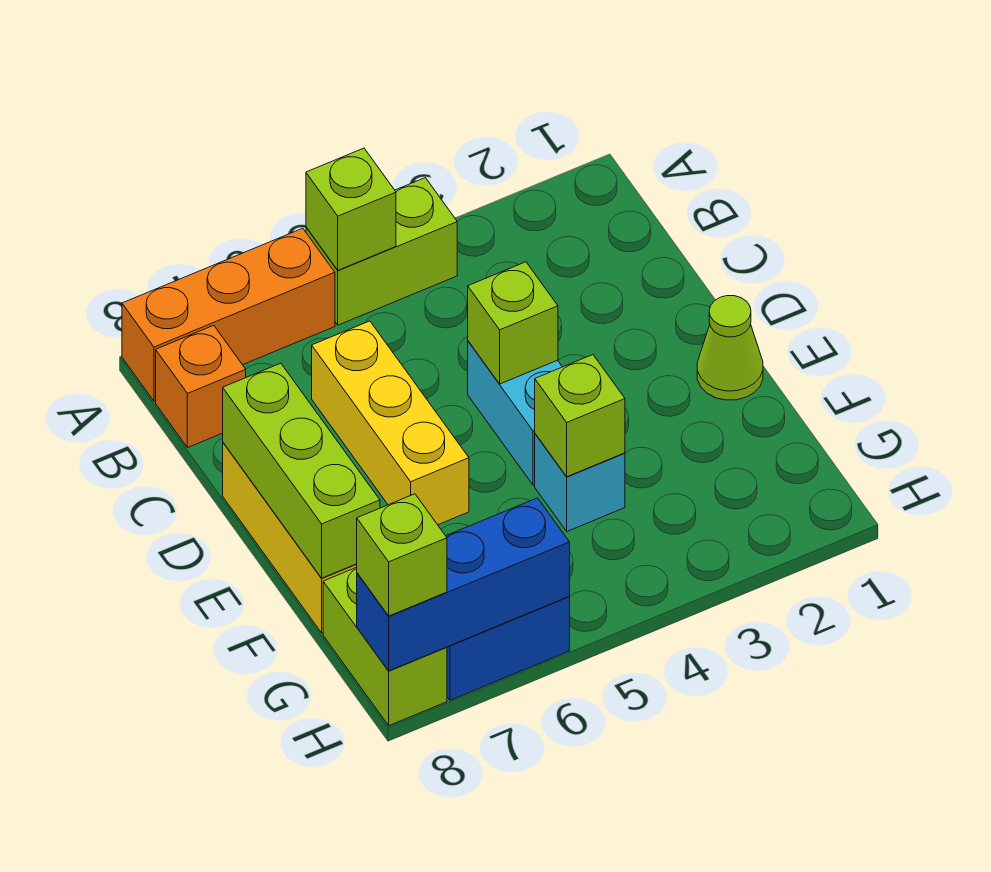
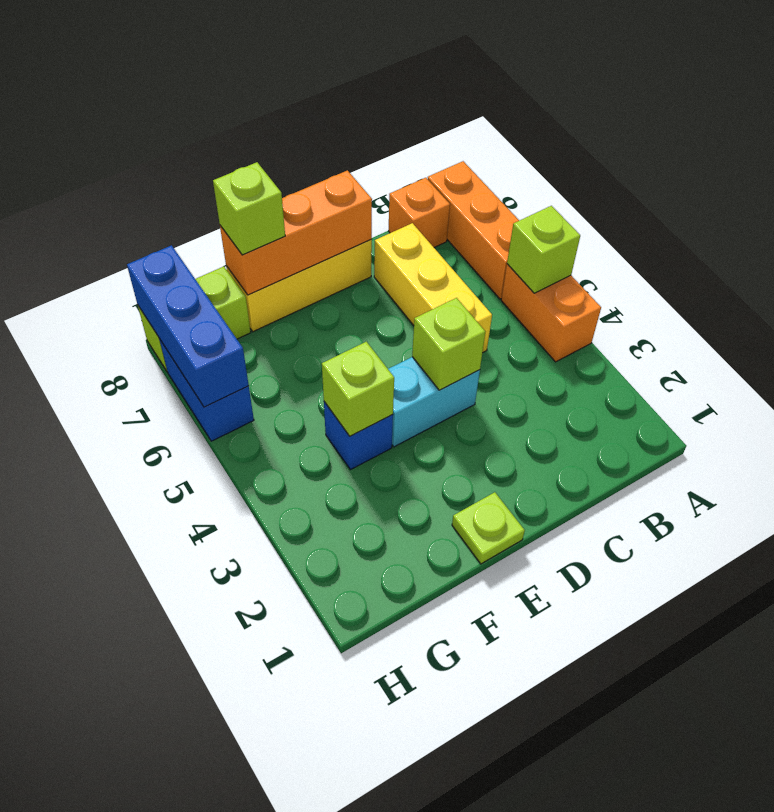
lime 1x2 brick [306,178,457,325] -> orange 1x2 brick [501,264,601,362]
yellow 1x3 brick [312,321,469,525] -> yellow 1x3 brick turned to [374,223,492,352]
lime 1x3 brick [223,363,380,578] -> orange 1x3 brick [220,170,372,295]
lime 1x1 cone [697,296,763,400] -> lime 1x1 plate [452,492,525,564]
cyan 1x1 brick [535,434,625,531] -> blue 1x1 brick [324,402,393,470]
lime 1x1 brick [357,494,447,616] -> lime 1x1 brick moved to [213,162,285,255]

